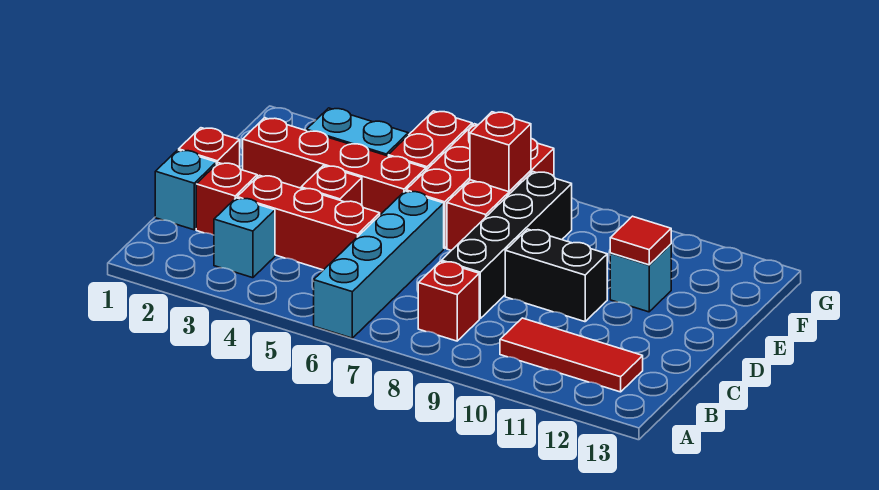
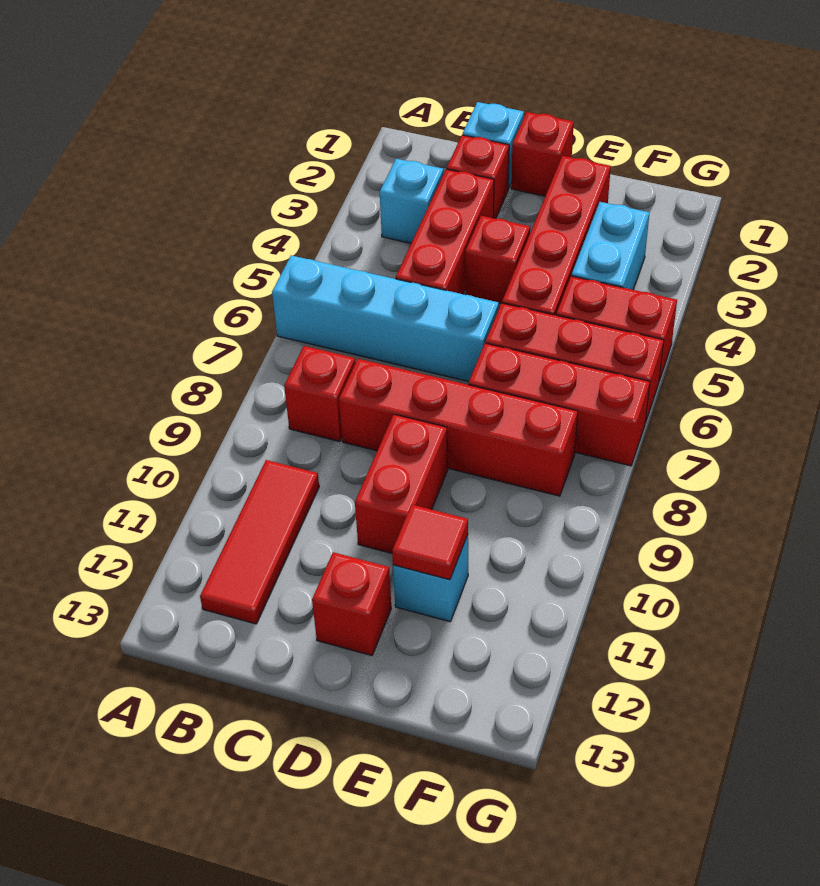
black 1x4 brick [442,172,572,319] -> red 1x4 brick [339,359,578,496]
black 1x2 brick [505,229,607,322] -> red 1x2 brick [355,414,448,553]
red 1x1 brick [470,112,531,192] -> red 1x1 brick moved to [312,552,391,656]

